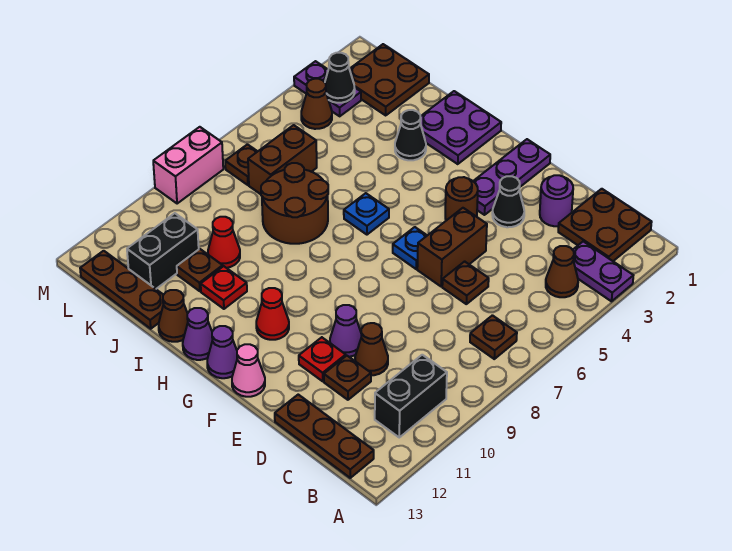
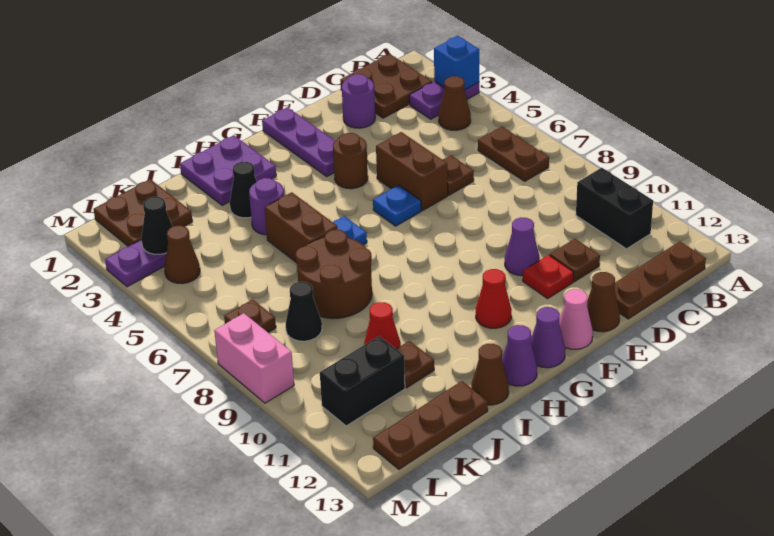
none -> blue 1x1 brick [434,36,479,90]
brown 1x1 plate [470,315,517,359] -> brown 1x2 plate [478,127,549,181]
brown 1x1 cone [355,323,388,375] -> brown 1x1 cone moved to [587,272,620,332]
black 1x1 cone [492,176,524,227] -> black 1x1 cone moved to [286,282,322,341]
none -> purple 1x1 round brick [249,178,284,235]
red 1x1 plate [201,266,247,309] -> none
brown 1x2 brick [248,125,317,194] -> brown 1x2 brick moved to [265,192,337,263]
black 1x2 brick [127,213,199,289] -> black 1x2 brick turned to [320,336,405,426]

